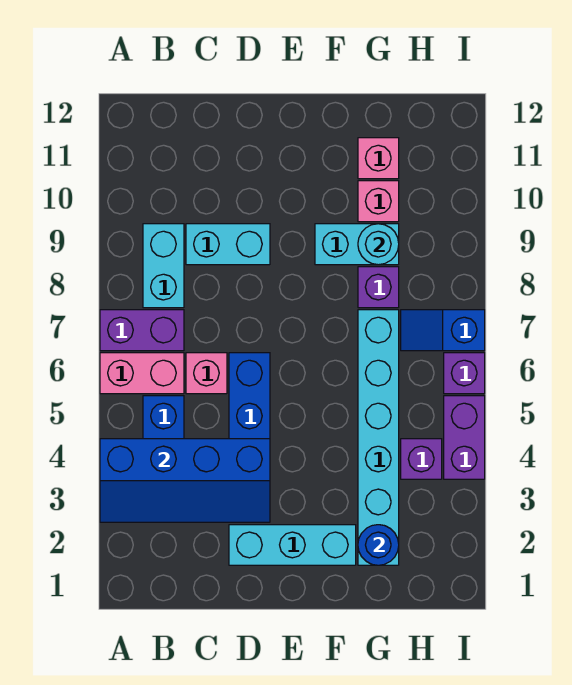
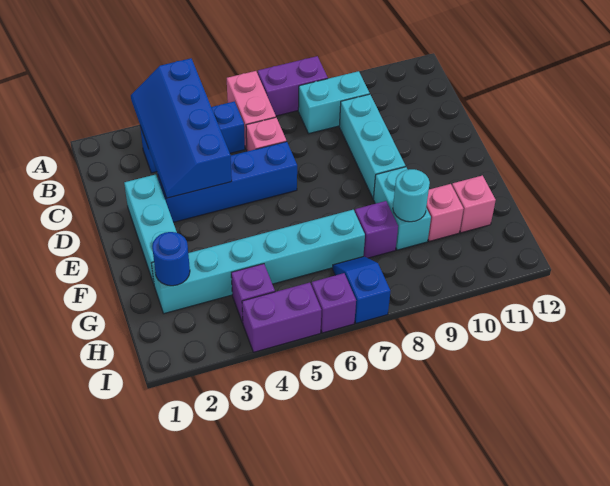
purple 1x2 brick [100,310,184,351] -> purple 1x2 brick turned to [258,56,328,116]
cyan 1x2 brick [186,224,270,265] -> cyan 1x3 brick [339,94,405,198]

